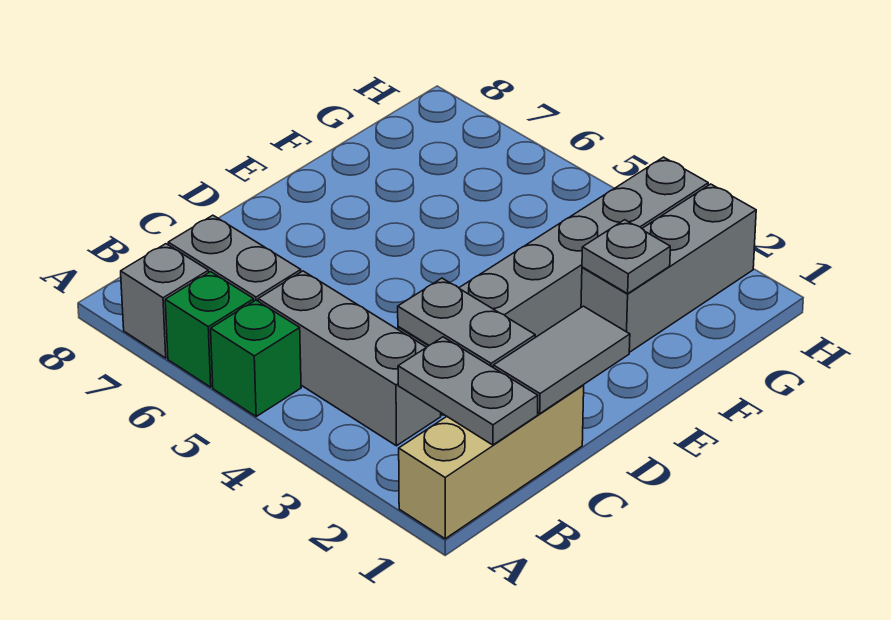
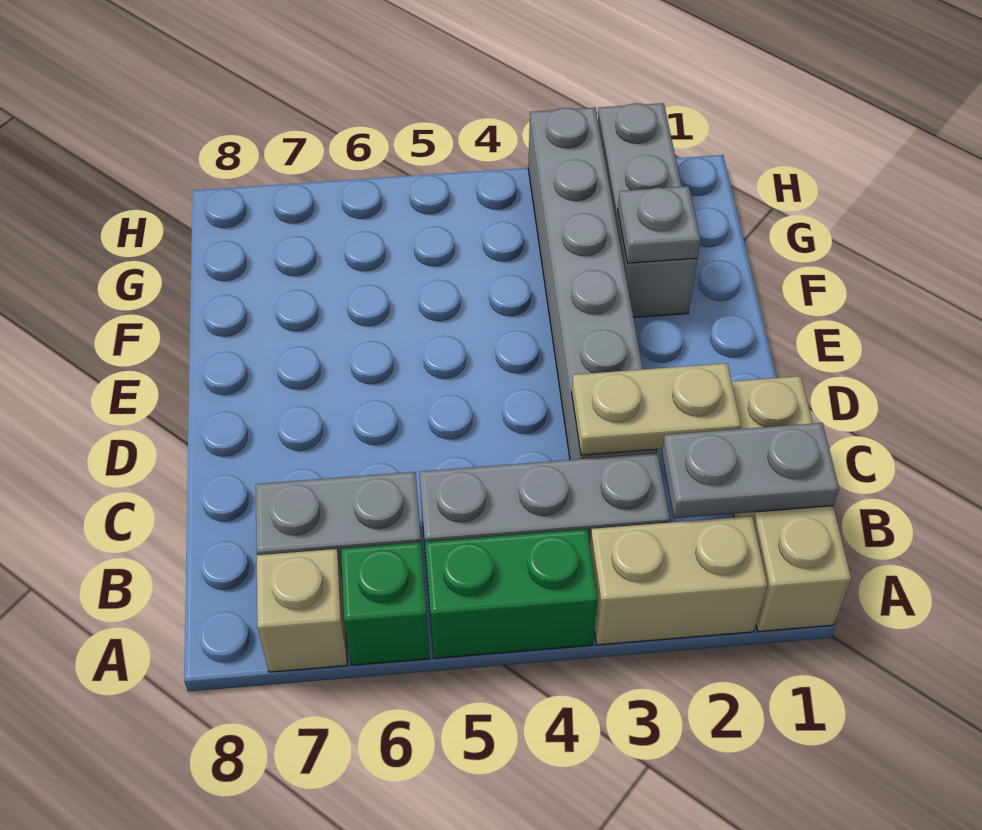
none -> tan 1x2 brick [590,516,767,645]
green 1x1 brick [211,300,301,416] -> green 1x2 brick [425,529,598,658]
grey 1x1 brick [121,244,209,358] -> tan 1x1 brick [257,549,347,672]
grey 1x2 tile [493,306,630,414] -> none
grey 1x2 plate [398,278,535,367] -> tan 1x2 plate [572,363,741,455]

